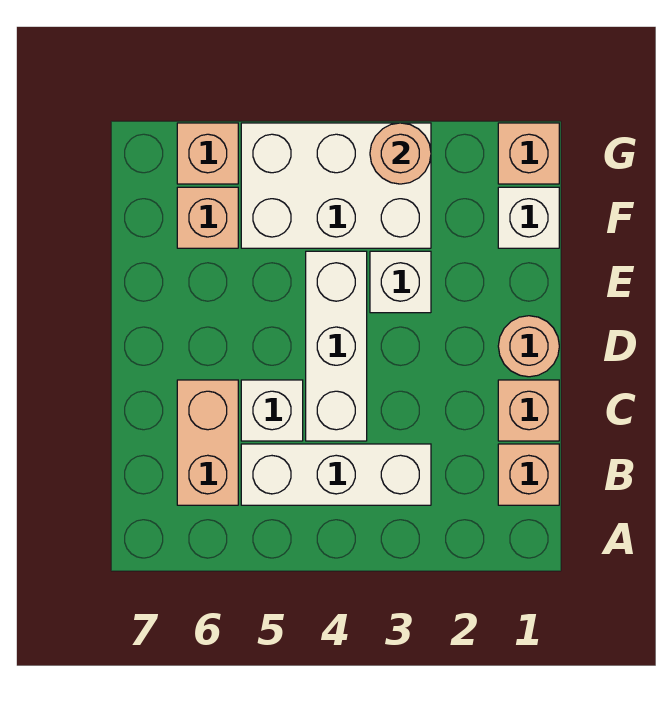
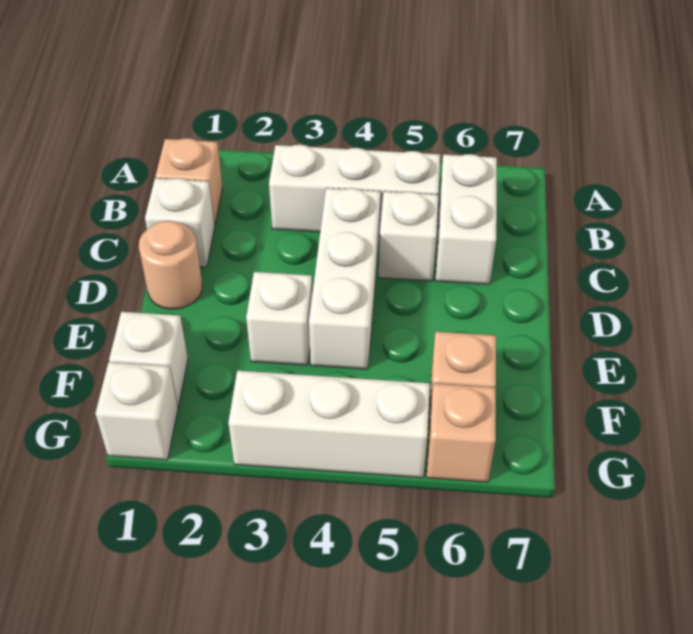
tan 1x2 brick [177,380,238,505] -> white 1x2 brick [435,154,497,284]
tan 1x1 brick [498,380,559,441] -> white 1x1 brick [145,178,215,267]
white 2x3 brick [241,123,431,248] -> white 1x3 brick [228,371,430,478]
tan 1x1 brick [498,123,559,184] -> white 1x1 brick [96,362,178,460]
tan 1x1 round brick [370,123,431,184] -> none

